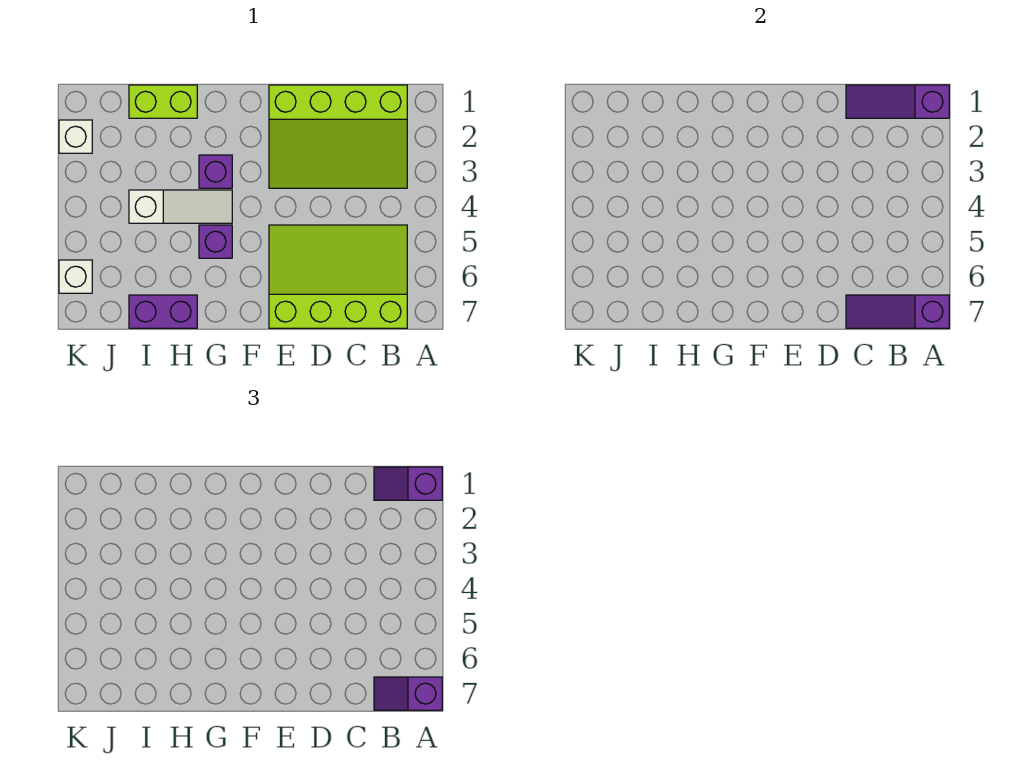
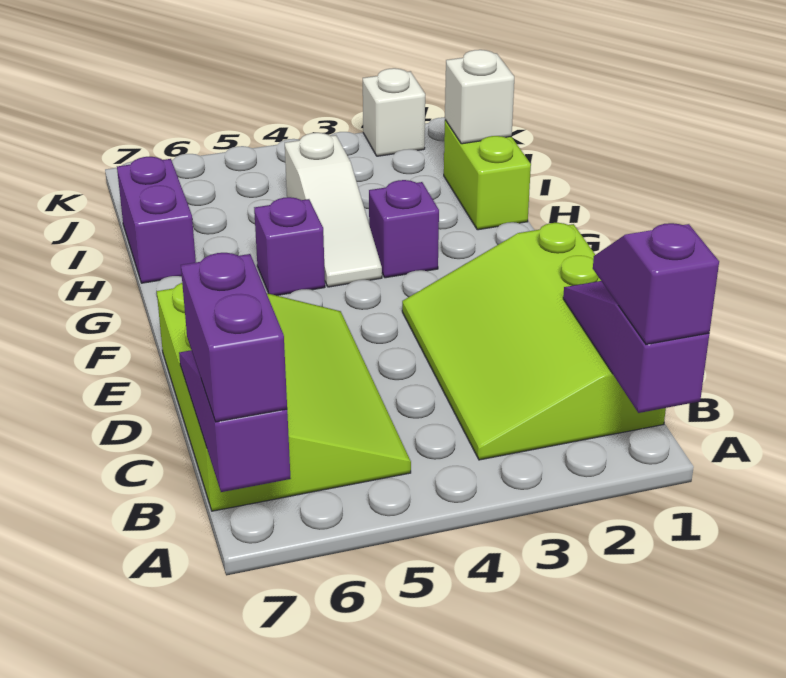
purple 1x2 slope [374,677,442,710] -> purple 1x2 brick [181,253,287,422]
white 1x1 brick [59,260,92,293] -> white 1x1 brick moved to [445,50,514,144]

